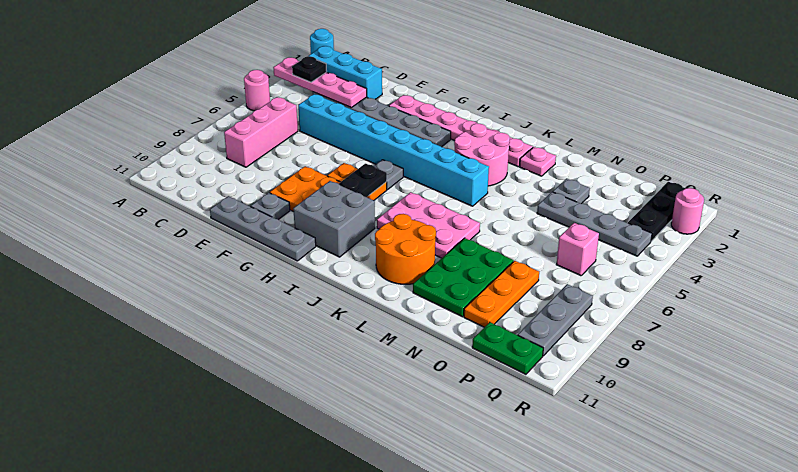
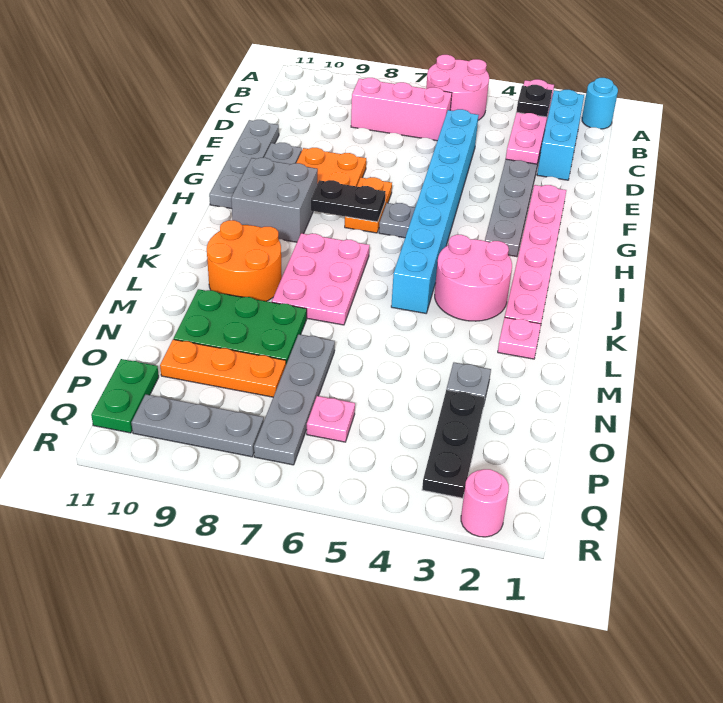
pink 1x1 round brick [244,70,270,111] -> pink 2x2 round brick [426,55,489,120]
grey 1x4 plate [537,192,652,256] -> grey 1x4 plate moved to [254,334,335,465]
pink 1x1 brick [556,223,599,276] -> pink 1x1 plate [307,396,355,442]
black 1x3 plate [628,182,686,241] -> black 1x3 plate turned to [422,390,485,498]

